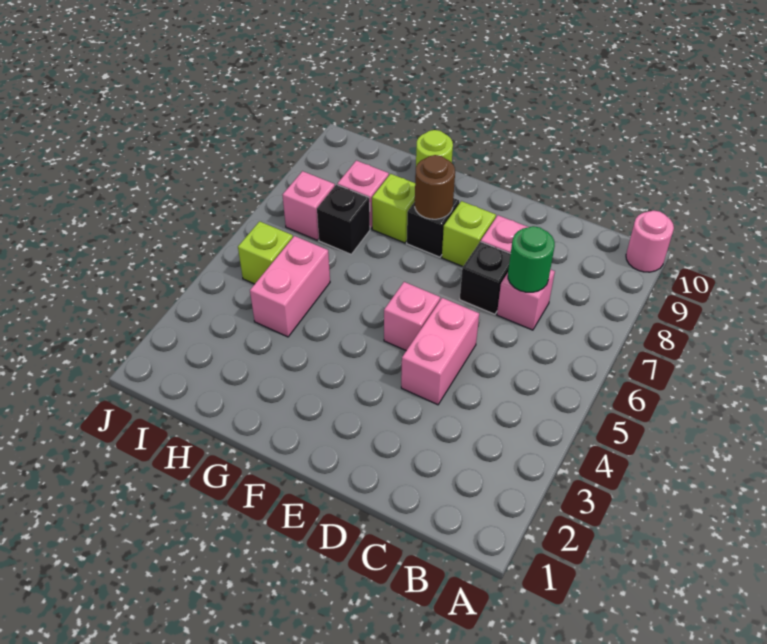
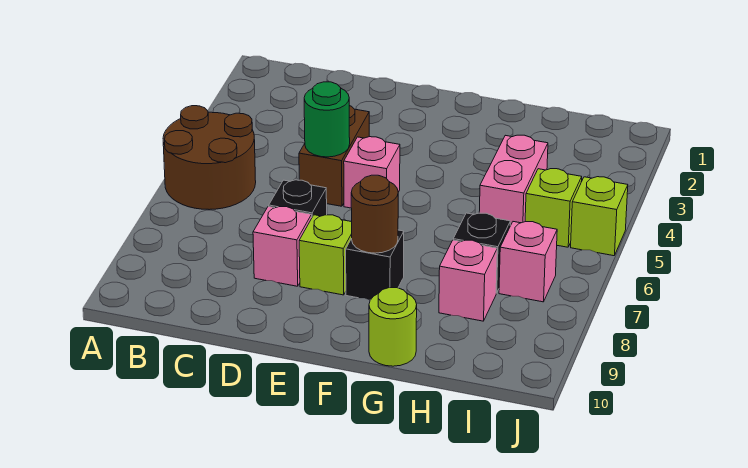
none -> brown 2x2 round brick [163,106,256,210]
pink 1x1 round brick [626,211,674,272] -> none
pink 1x1 brick [497,269,555,330] -> none
green 1x1 round brick [508,226,555,292] -> green 1x1 round brick moved to [304,82,350,157]
pink 1x2 brick [401,298,479,405] -> brown 1x2 brick [299,106,369,206]
lime 1x1 brick [372,174,415,243] -> lime 1x1 brick moved to [571,177,628,256]

